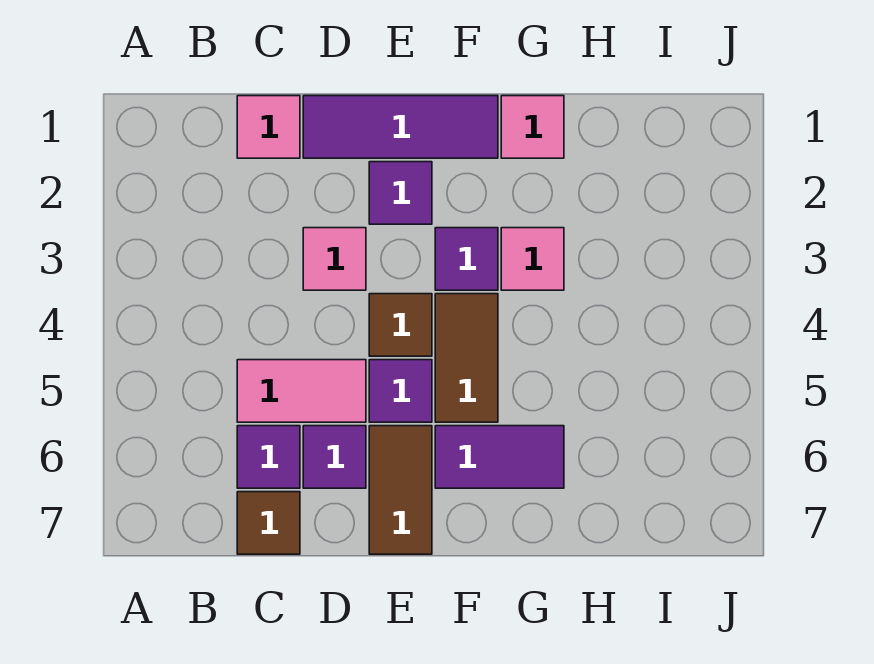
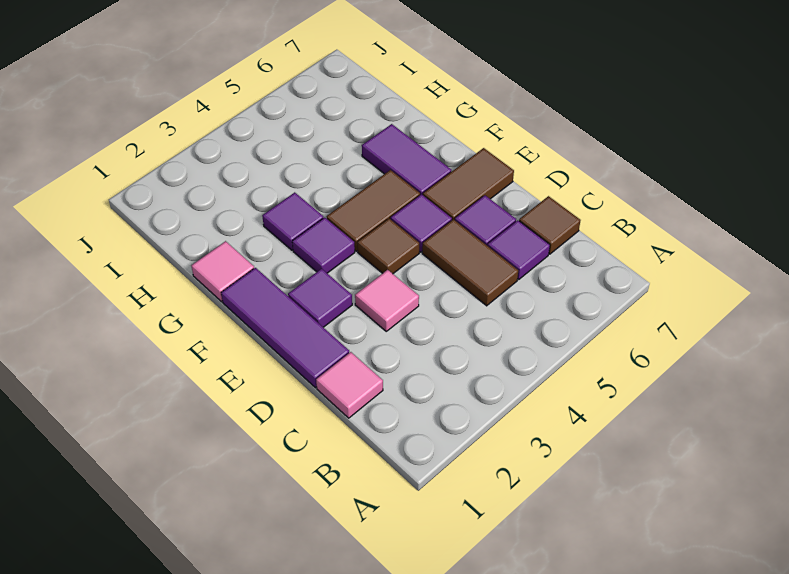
pink 1x2 tile [237,360,366,422] -> brown 1x2 tile [422,219,518,306]
pink 1x1 tile [501,228,564,290] -> purple 1x1 tile [262,192,323,250]

